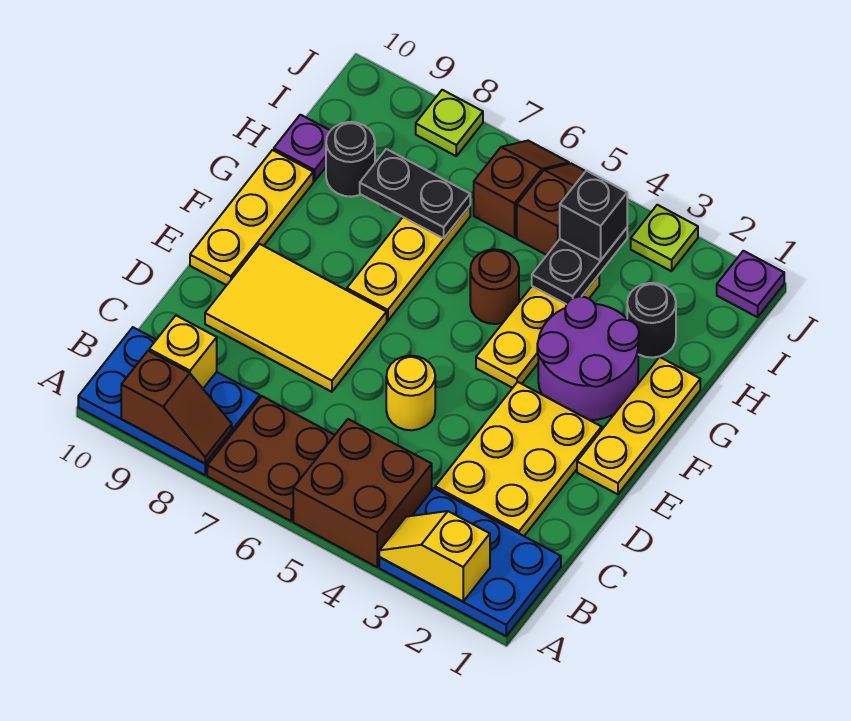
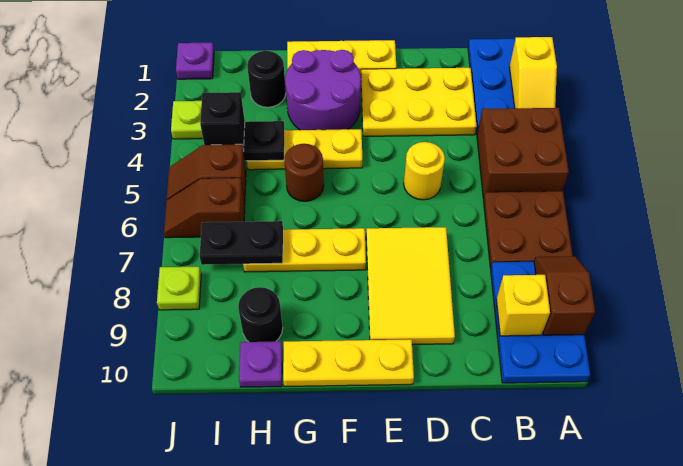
black 1x2 plate [360,149,470,238] -> black 1x2 plate turned to [200,221,283,265]

